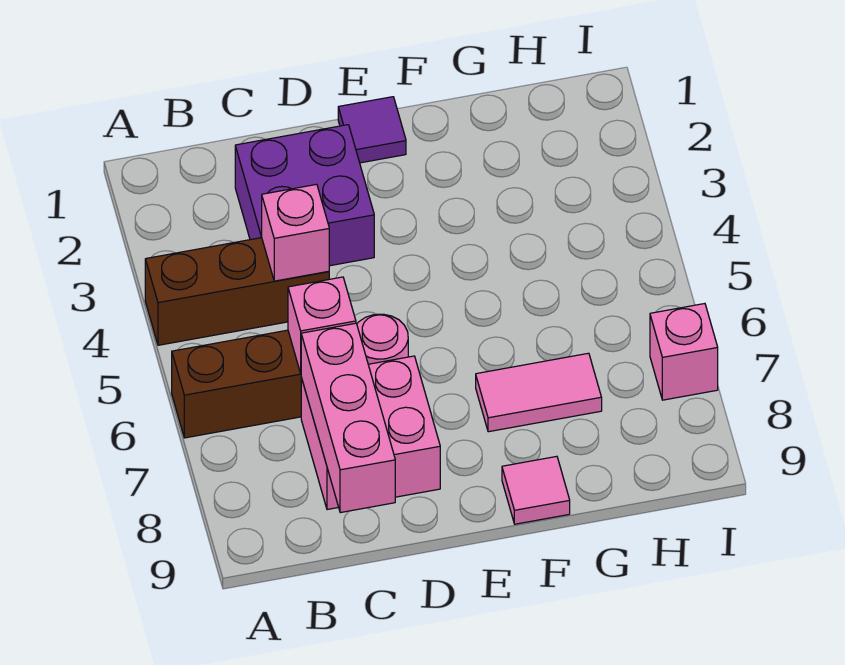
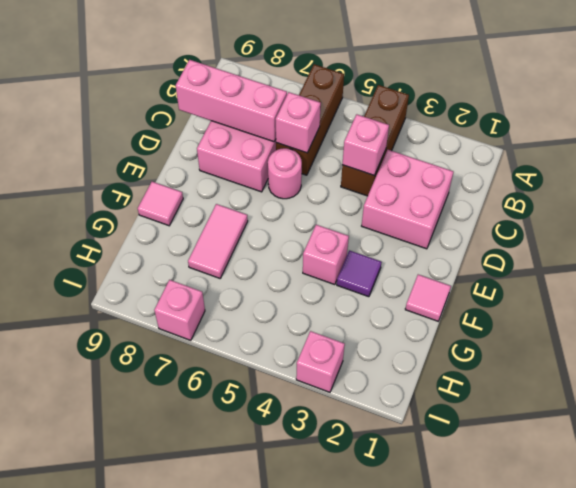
purple 2x2 brick [235,125,374,266] -> pink 2x2 brick [362,150,453,249]
purple 1x1 tile [338,97,406,163] -> purple 1x1 tile moved to [337,250,382,297]
none -> pink 1x1 tile [405,275,451,321]
none -> pink 1x1 brick [303,225,349,285]
none -> pink 1x1 brick [296,331,345,392]

